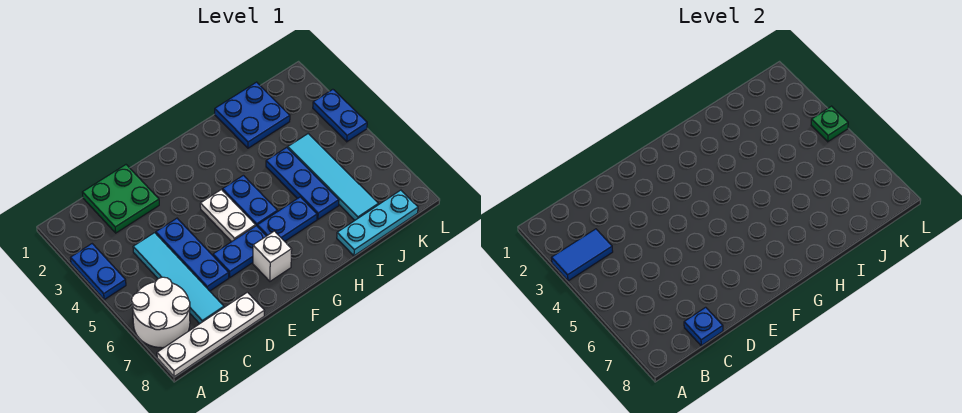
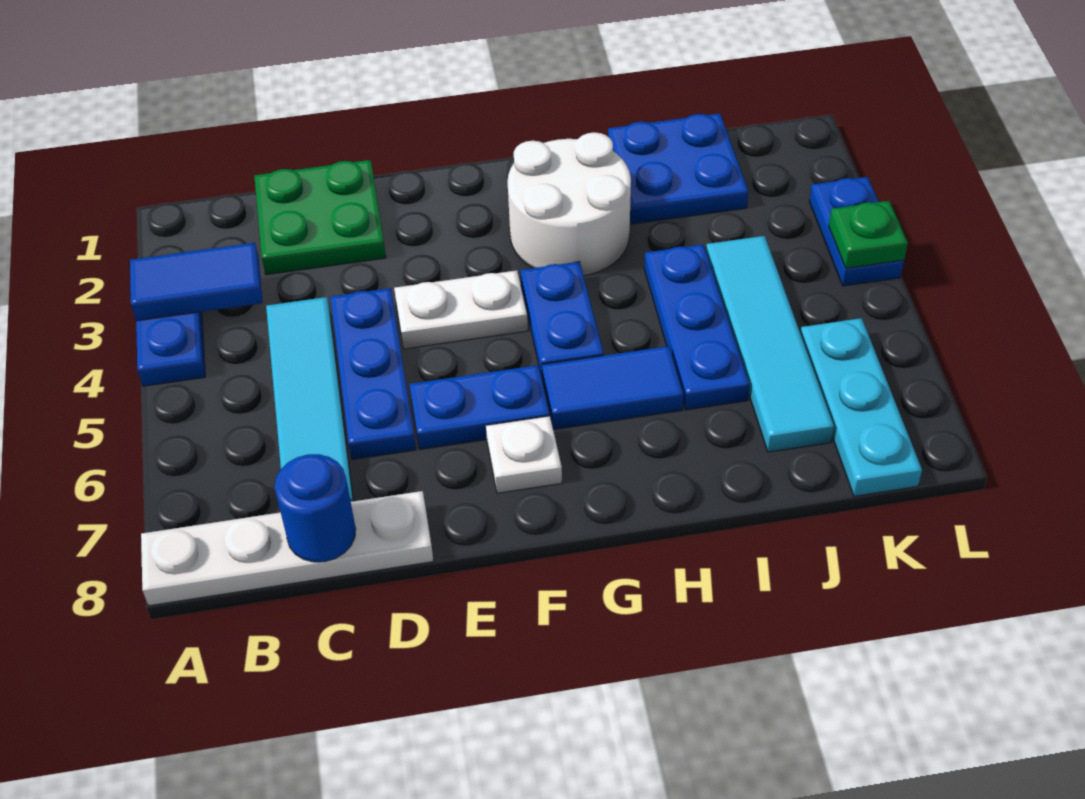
white 2x2 round brick [132,277,190,348] -> white 2x2 round brick moved to [508,132,631,276]
blue 1x1 plate [684,307,723,346] -> blue 1x1 round brick [275,454,356,562]
white 1x2 plate [200,190,256,242] -> white 1x2 plate turned to [394,270,528,349]
white 1x1 brick [253,231,292,281] -> white 1x1 plate [486,416,562,493]
blue 1x2 plate [257,197,317,241] -> blue 1x2 tile [542,346,683,430]
cyan 1x3 plate [337,190,418,256] -> cyan 1x3 plate turned to [800,318,922,496]

